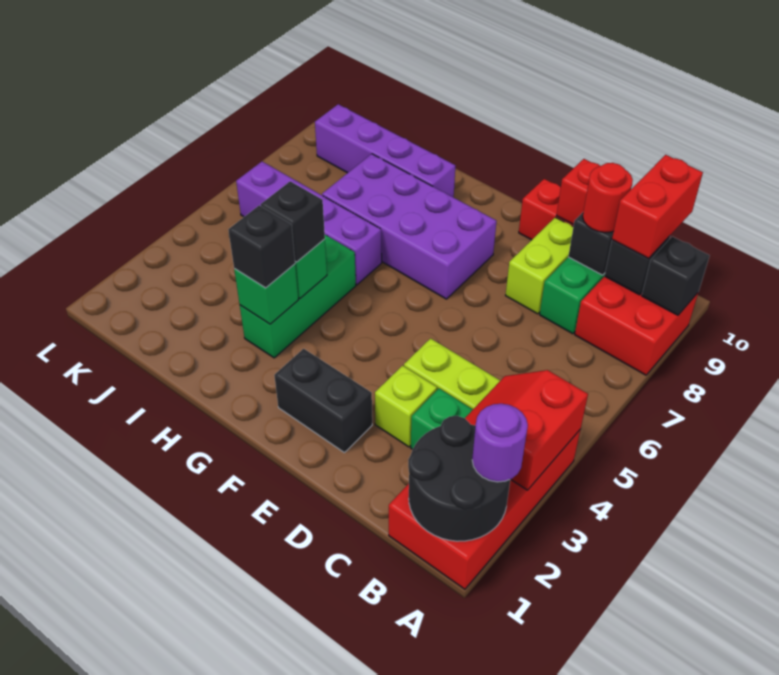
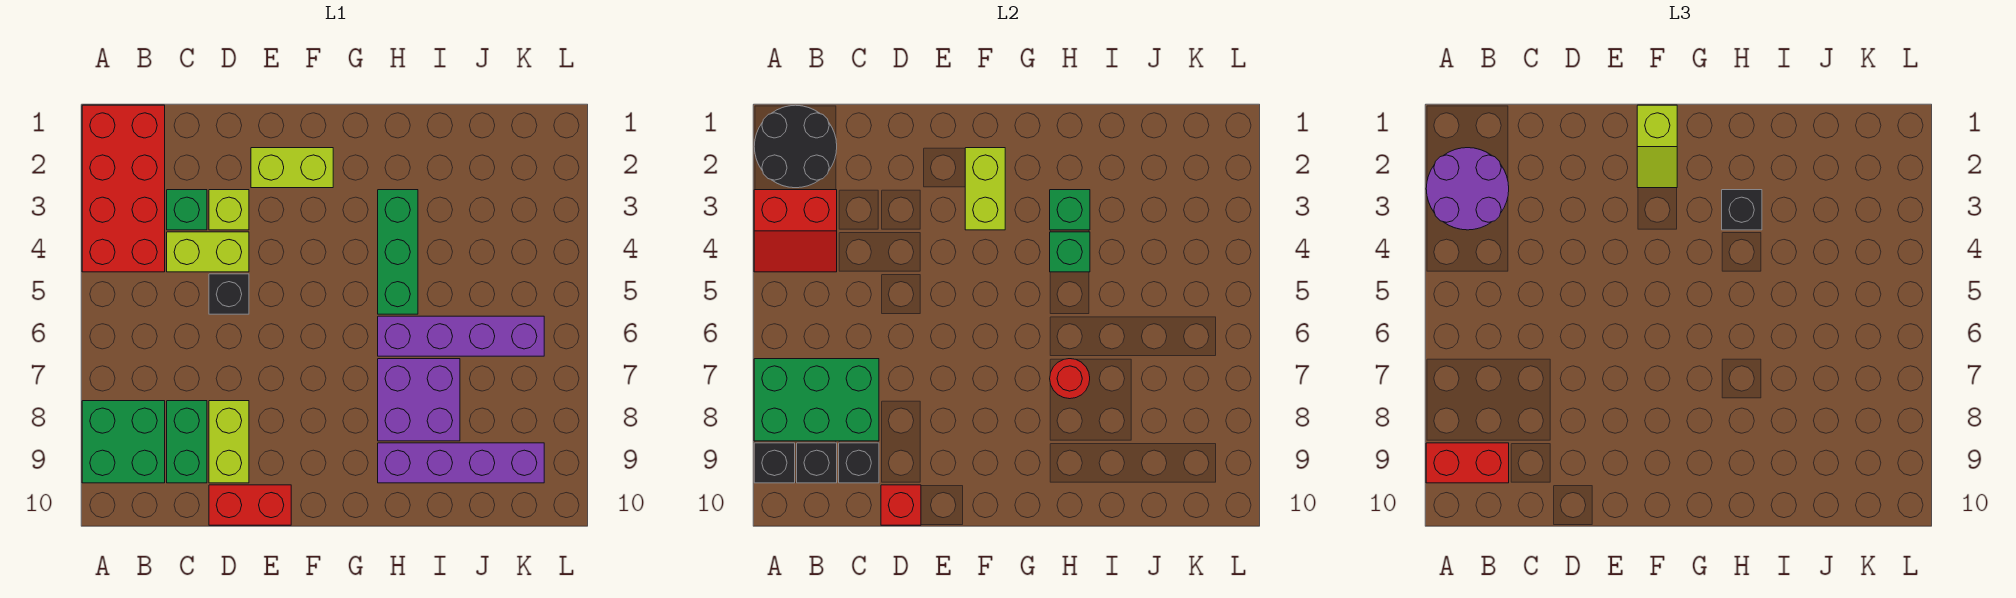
purple 1x1 round brick [472,404,528,482] -> purple 2x2 round brick [1426,148,1509,230]
red 2x2 slope [465,370,588,490] -> red 2x2 slope turned to [754,190,837,272]
none -> green 2x3 brick [754,359,879,441]
red 2x2 brick [575,276,698,375] -> green 2x2 brick [82,401,165,483]
red 1x2 brick [612,155,703,258] -> red 1x2 brick turned to [1426,443,1509,483]
red 1x1 round brick [583,163,633,232] -> red 1x1 round brick moved to [1050,359,1090,399]
black 1x2 brick [274,349,372,452] -> lime 1x2 brick [251,148,333,188]
none -> lime 1x2 slope [1637,105,1677,188]
none -> lime 1x2 brick [965,148,1005,230]
purple 2x4 brick [322,154,496,299] -> purple 2x2 brick [378,359,460,441]
black 1x1 brick [261,181,325,262] -> black 1x1 brick moved to [209,274,249,314]

